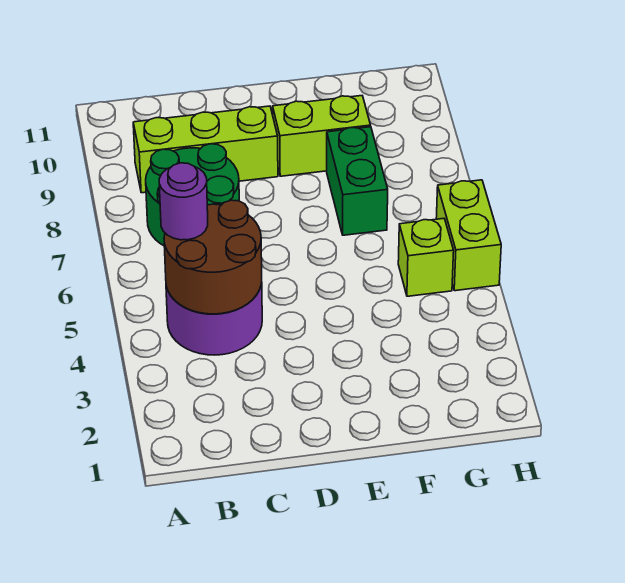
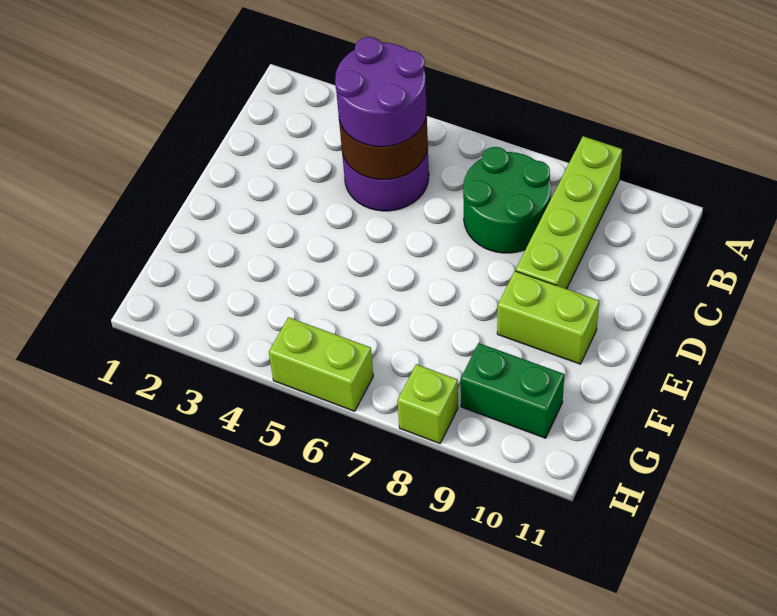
purple 1x1 round brick [159,163,208,240] -> purple 2x2 round brick [335,37,427,147]
lime 1x3 brick [133,106,278,193] -> lime 1x4 brick [516,136,622,289]
lime 1x2 brick [273,96,371,176] -> lime 1x2 brick turned to [497,271,599,364]
green 1x2 brick [327,127,388,235] -> green 1x2 brick moved to [461,343,564,438]
lime 1x1 brick [398,219,454,296] -> lime 1x1 brick moved to [397,364,458,443]

